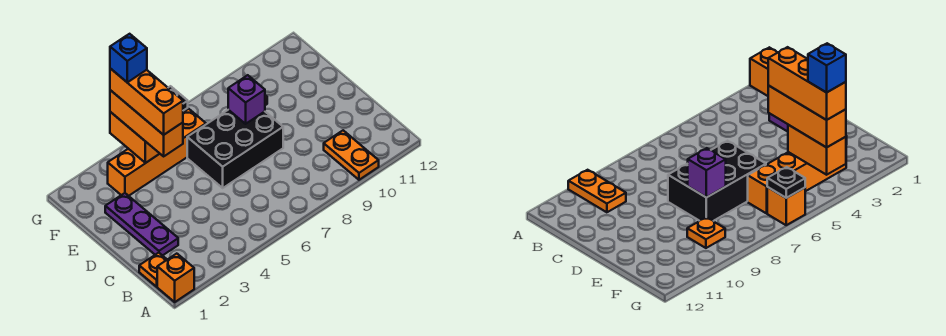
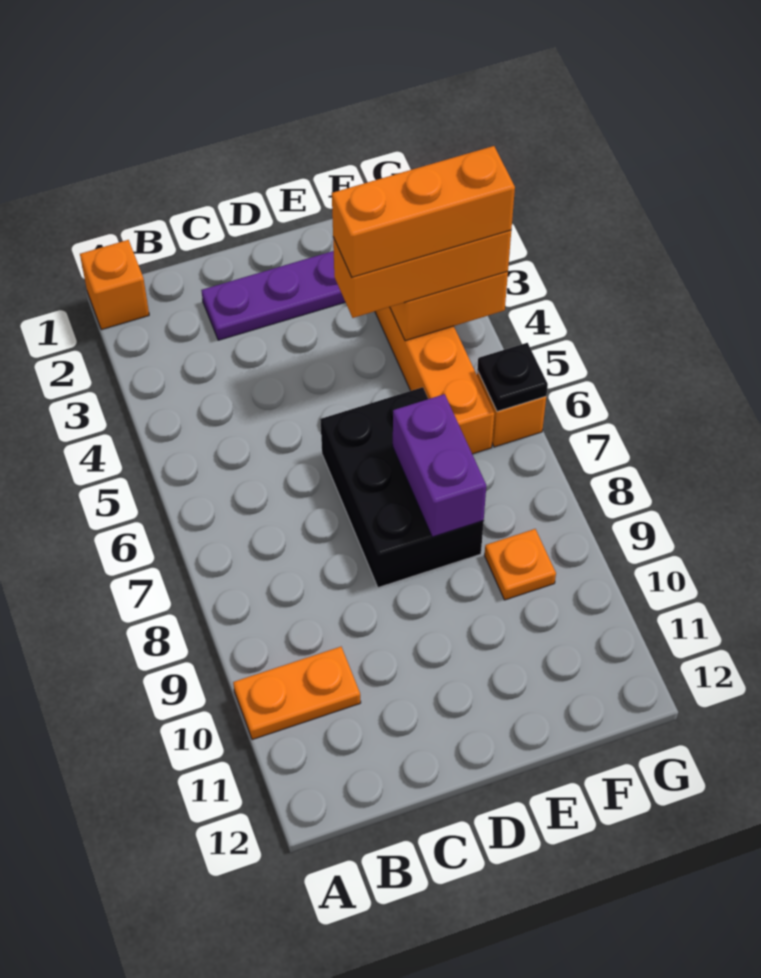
orange 1x1 plate [139,253,167,287] -> none
purple 1x1 brick [228,75,265,124] -> purple 1x2 brick [393,394,486,537]
blue 1x1 brick [110,34,147,82] -> none

